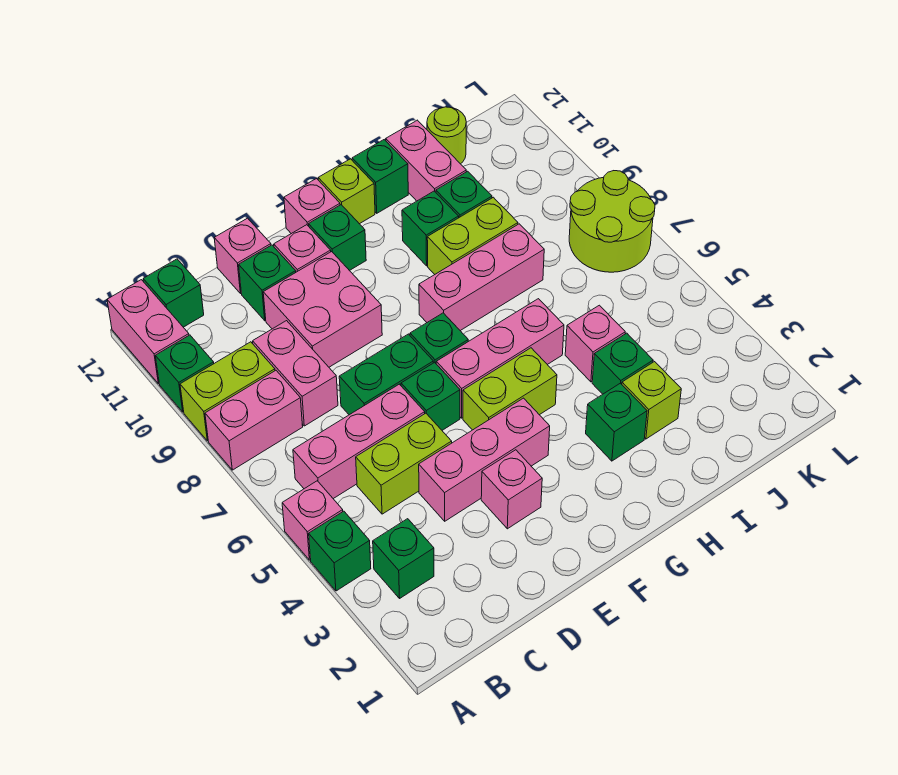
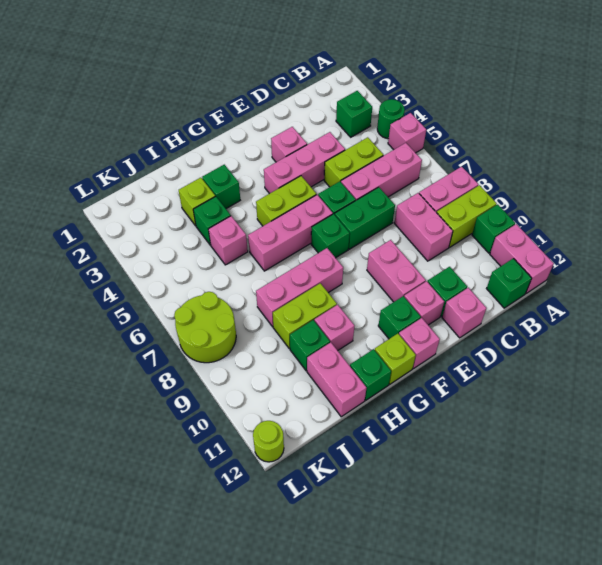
green 1x1 brick [309,511,371,591] -> green 1x1 round brick [377,99,405,139]
pink 2x2 brick [263,252,382,367] -> pink 1x2 brick [367,240,426,302]
green 1x1 brick [402,191,459,266] -> pink 1x1 brick [314,305,355,350]
lime 1x1 round brick [427,107,466,164] -> lime 1x1 round brick moved to [253,421,284,462]

